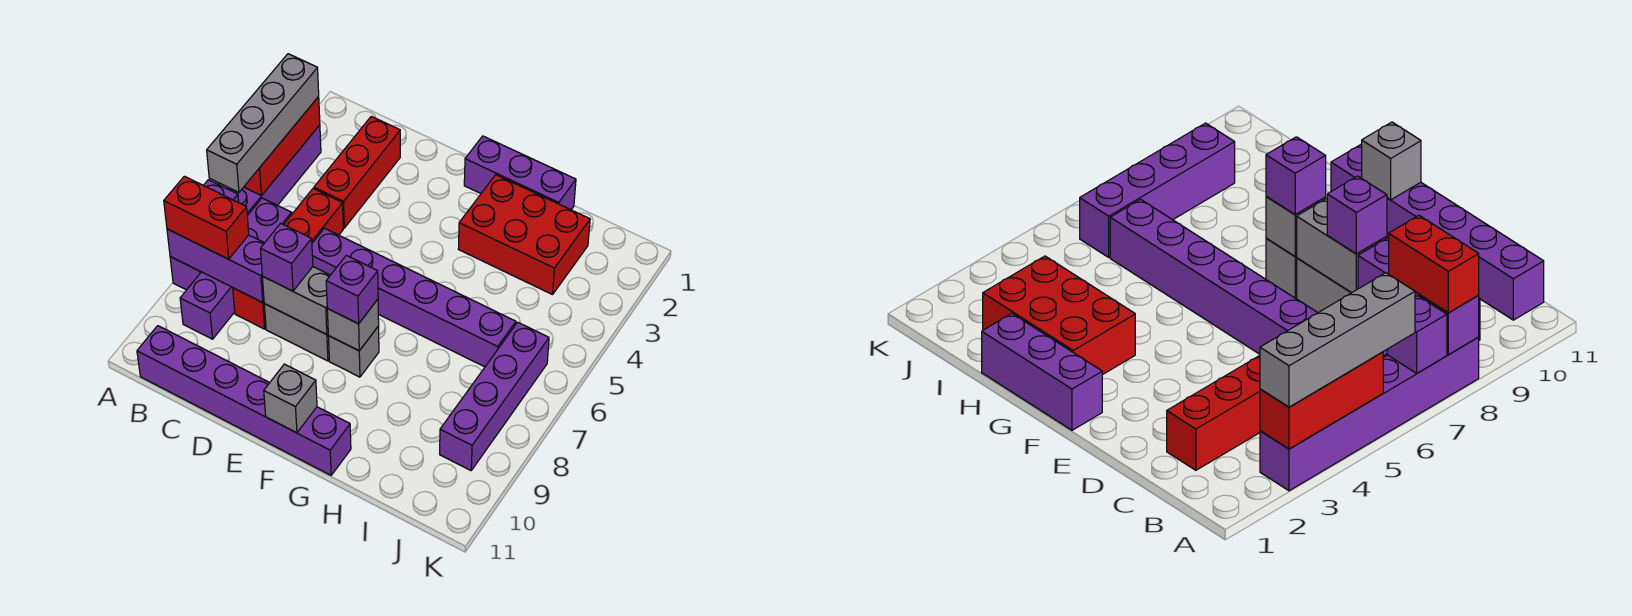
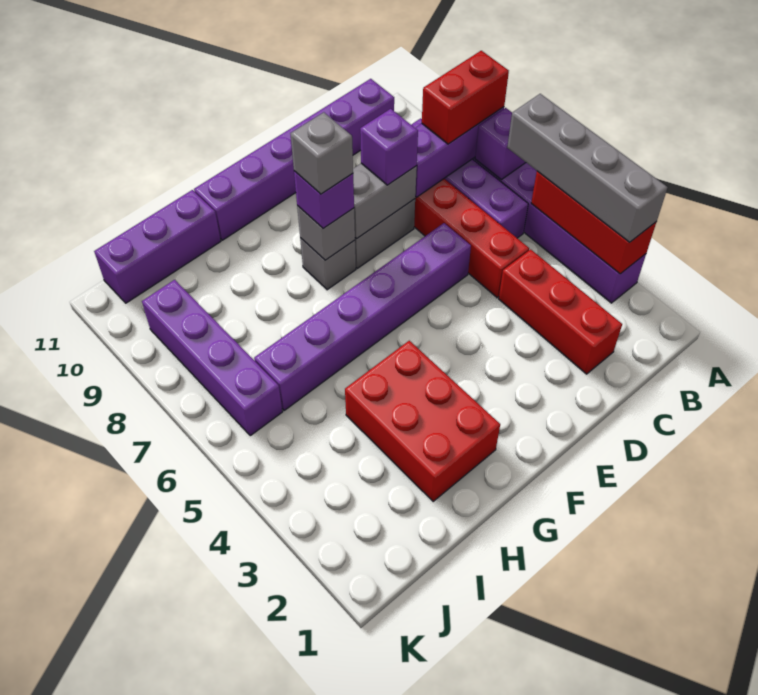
purple 1x3 brick [464,136,576,210] -> purple 1x3 brick moved to [94,190,221,303]
grey 1x1 brick [264,364,317,433] -> grey 1x1 brick moved to [290,112,353,194]
red 2x3 brick [458,175,590,295] -> red 2x3 brick turned to [345,341,500,501]

